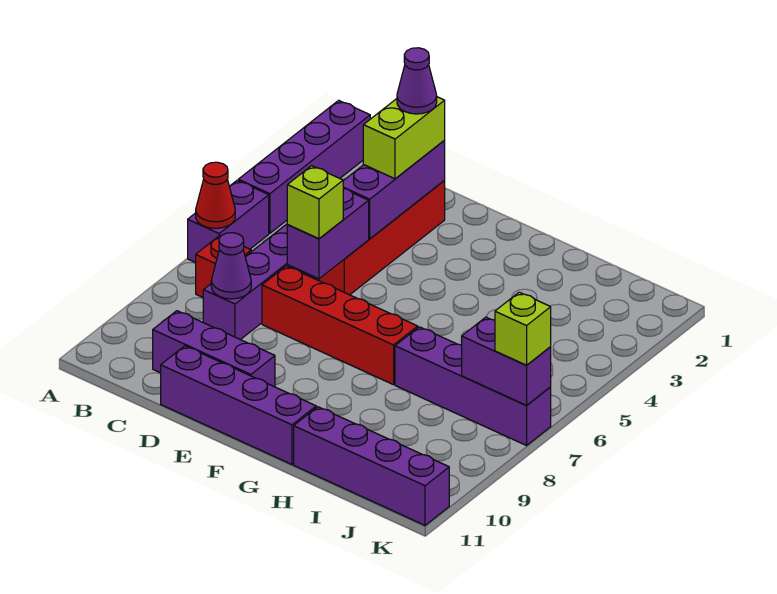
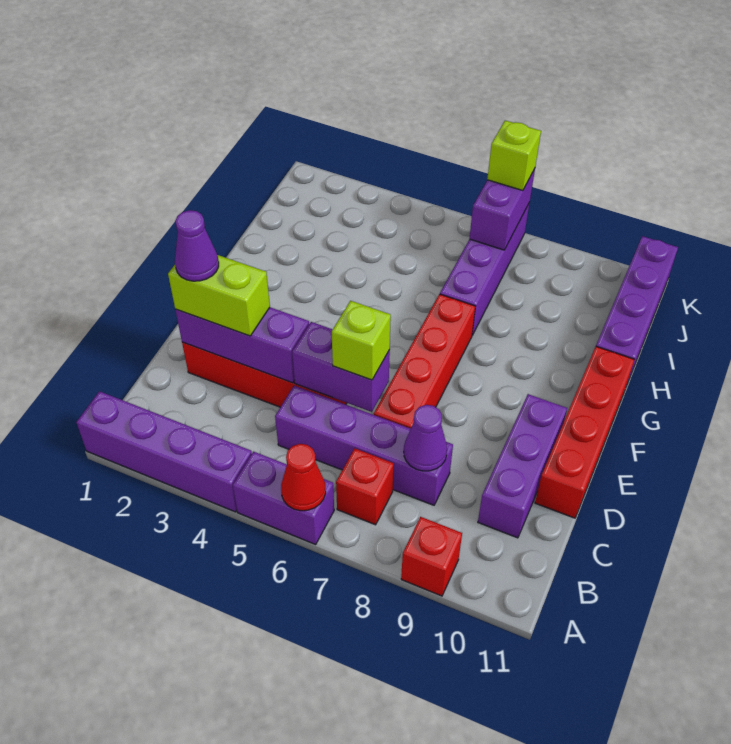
none -> red 1x1 brick [401,517,462,596]
purple 1x4 brick [161,346,316,464] -> red 1x4 brick [535,347,635,518]

